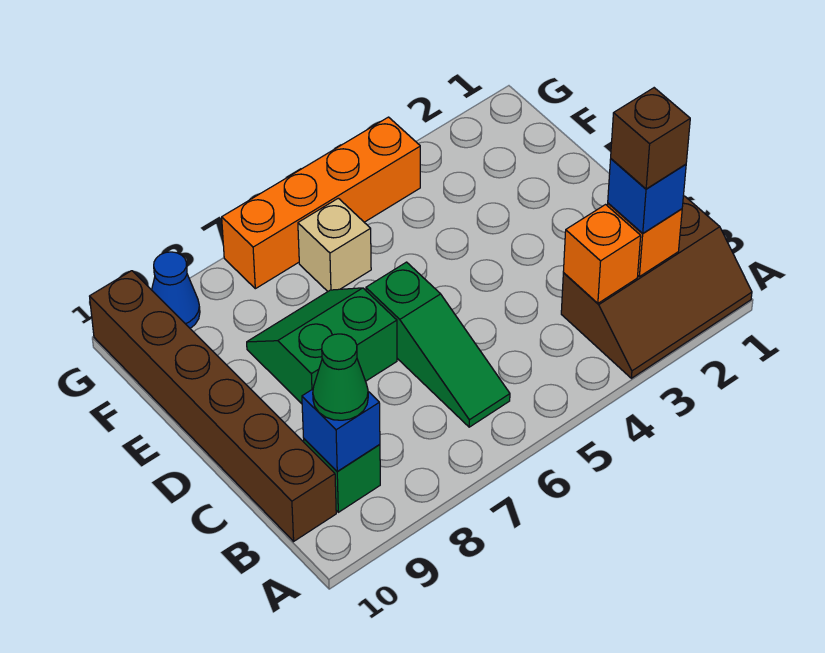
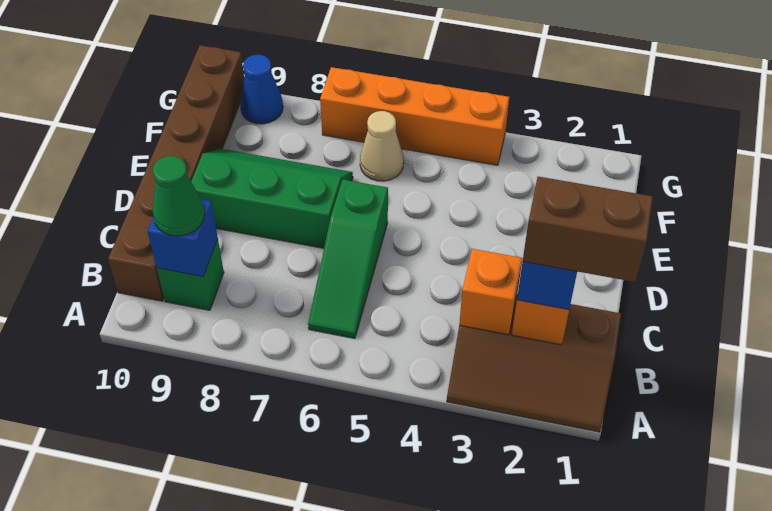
brown 1x1 brick [611,88,690,189] -> brown 1x2 brick [523,177,653,282]
green 2x2 slope [247,288,397,404] -> green 2x3 slope [191,149,353,248]
tan 1x1 brick [298,198,371,291] -> tan 1x1 cone [360,111,404,181]

